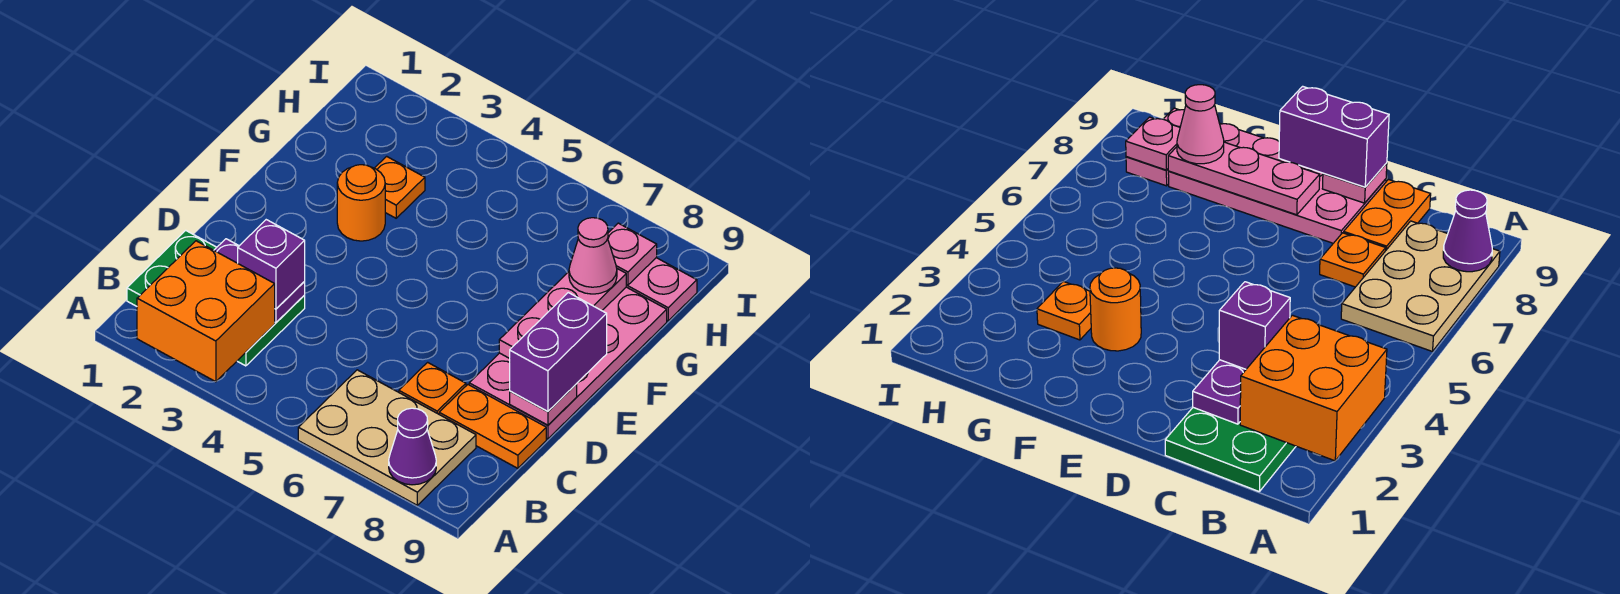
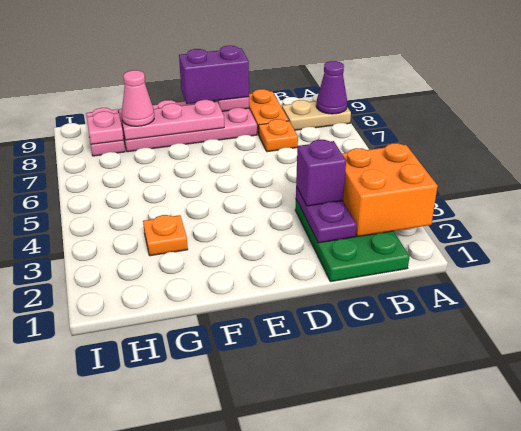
tan 2x3 plate [298,370,476,505] -> tan 1x2 plate [282,100,351,130]
orange 1x1 round brick [337,165,385,241] -> none

